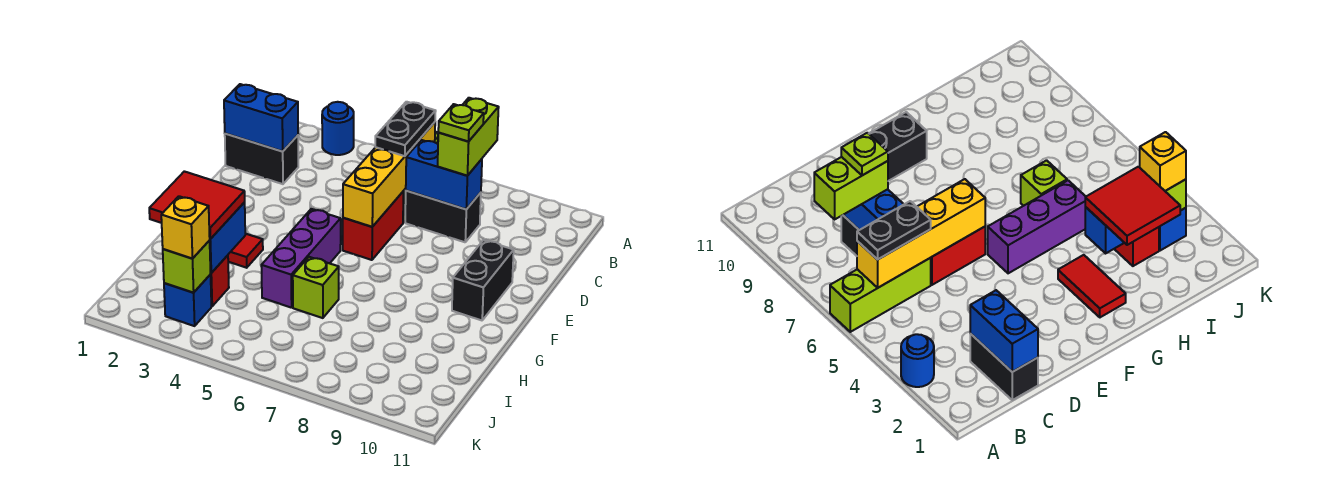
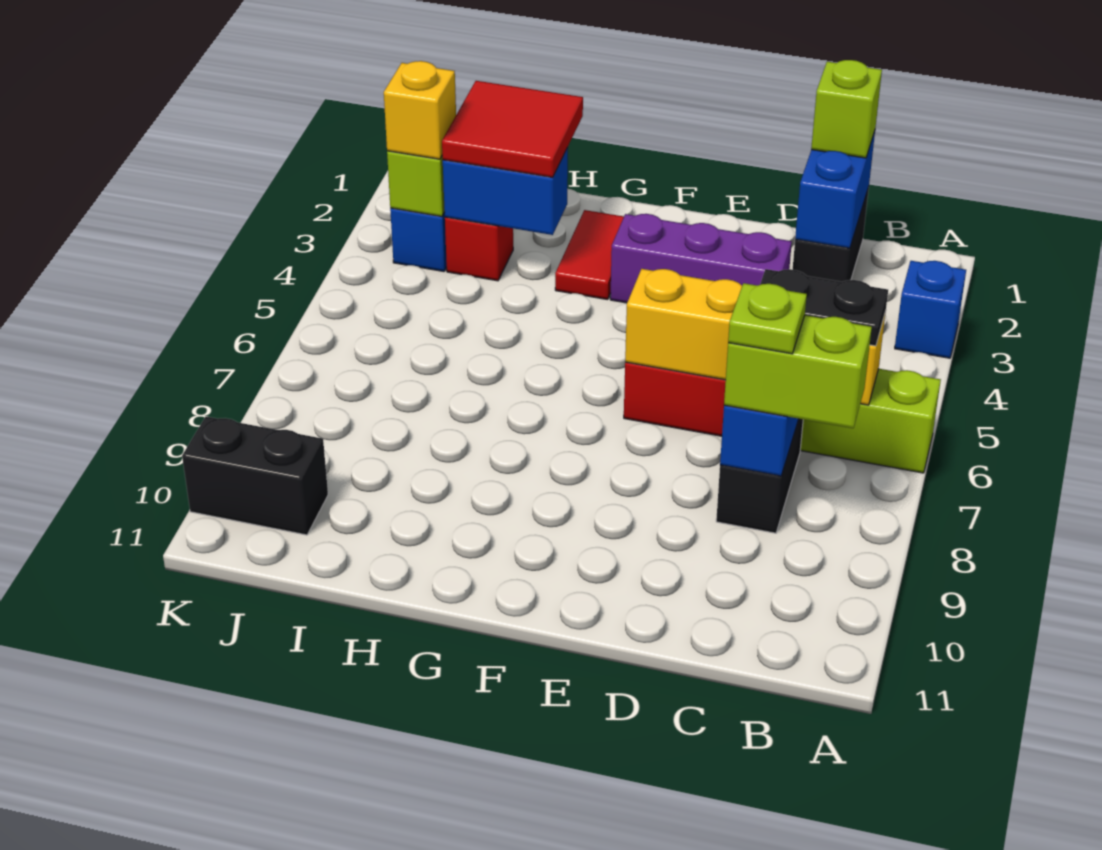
blue 1x1 round brick [322,102,354,155] -> blue 1x1 brick [895,261,966,358]
black 1x2 brick [452,240,514,320] -> black 1x2 brick moved to [182,416,328,535]
purple 1x3 brick [261,209,341,308] -> purple 1x3 brick moved to [610,214,792,303]
lime 1x1 brick [293,257,339,318] -> lime 1x1 brick moved to [811,60,882,158]

